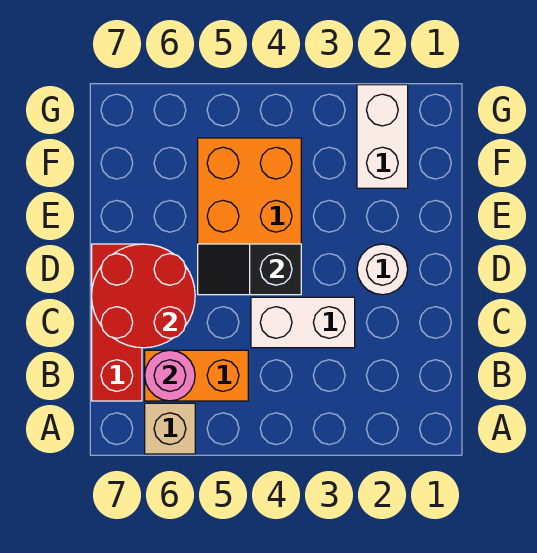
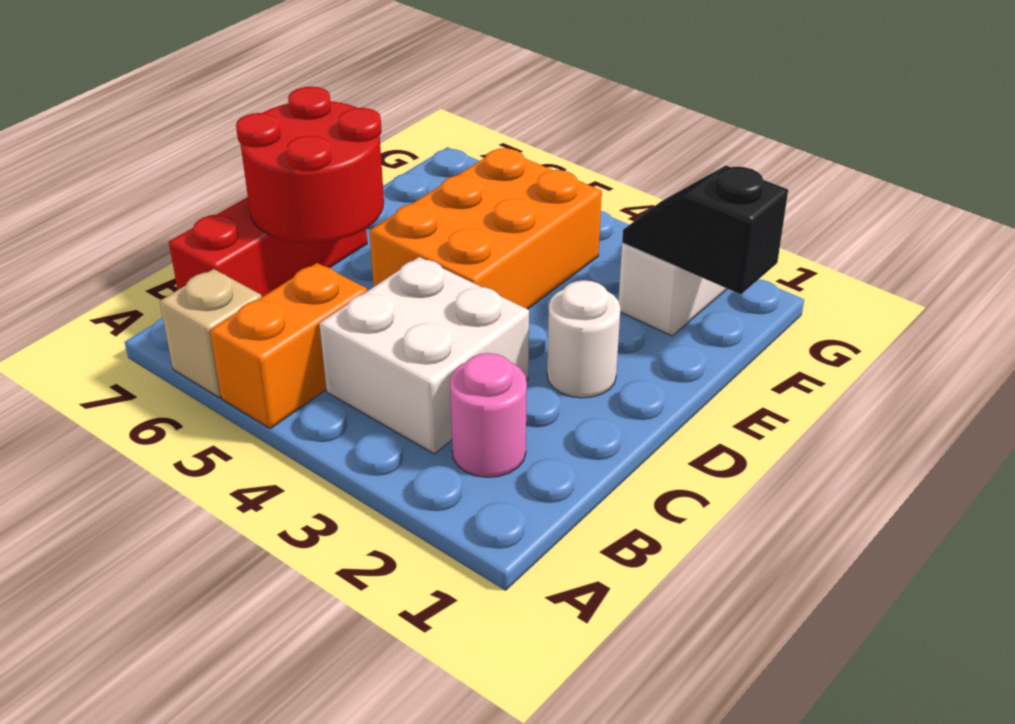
orange 1x2 brick [145,350,248,401] -> orange 1x2 brick turned to [210,263,367,429]
pink 1x1 round brick [145,350,195,401] -> pink 1x1 round brick moved to [450,353,527,477]
white 1x2 brick [251,297,355,348] -> white 2x2 brick [319,257,529,454]
black 1x2 slope [198,244,301,295] -> black 1x2 slope moved to [622,165,788,294]

